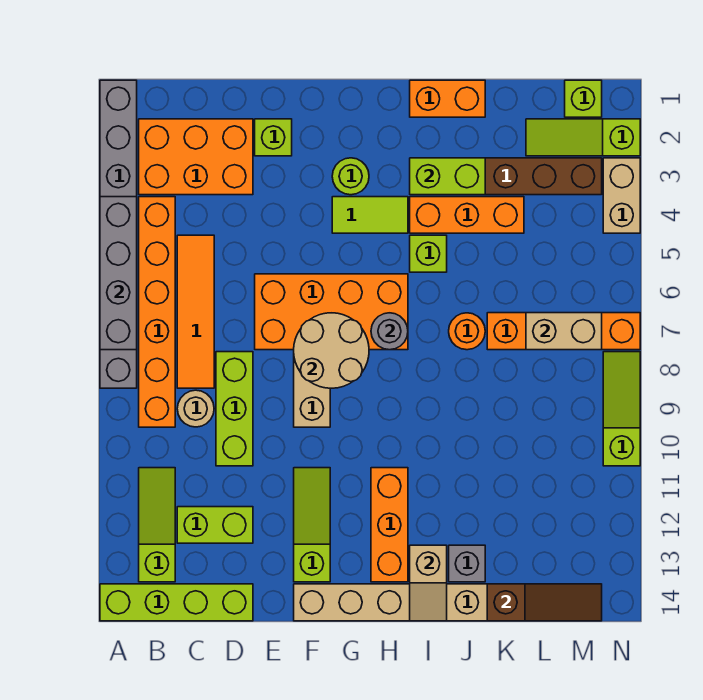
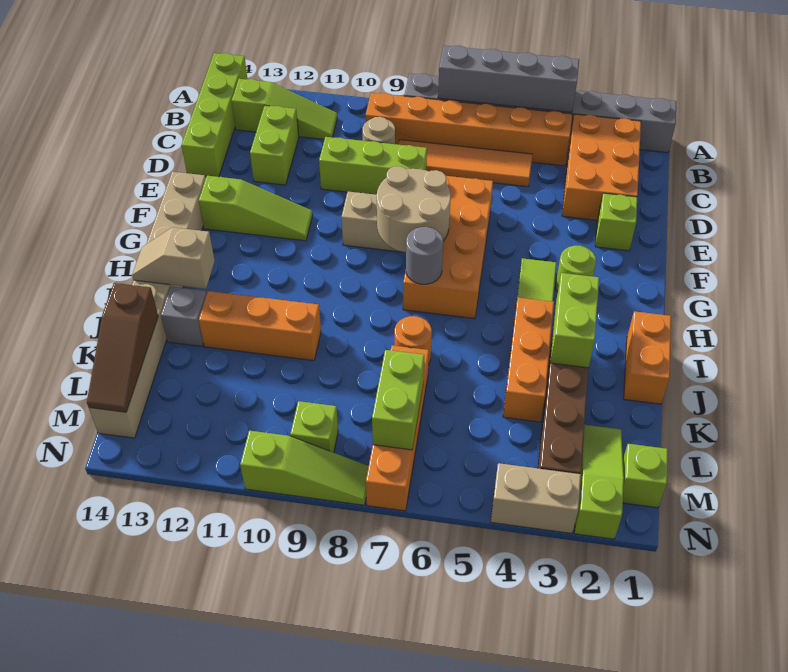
orange 1x3 brick [371,468,408,582] -> orange 1x3 brick moved to [199,291,321,361]
lime 1x1 brick [410,235,447,272] -> lime 1x1 brick moved to [290,401,338,453]
tan 1x2 brick [526,313,602,350] -> lime 1x2 brick [372,350,424,450]

